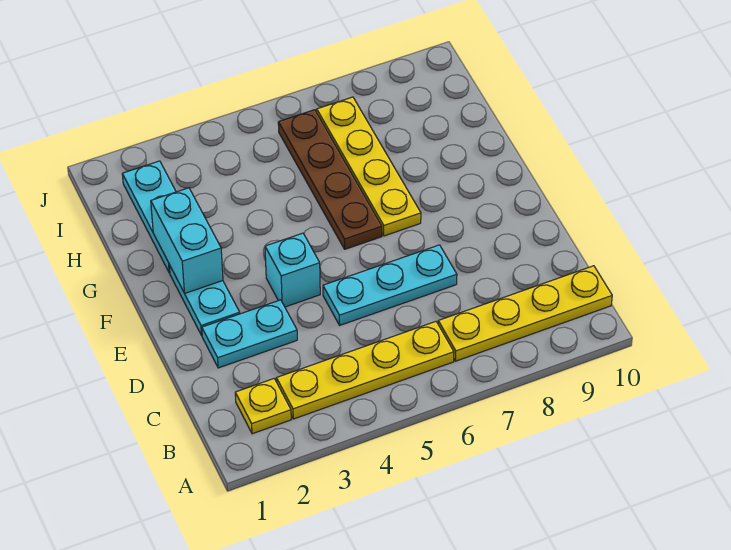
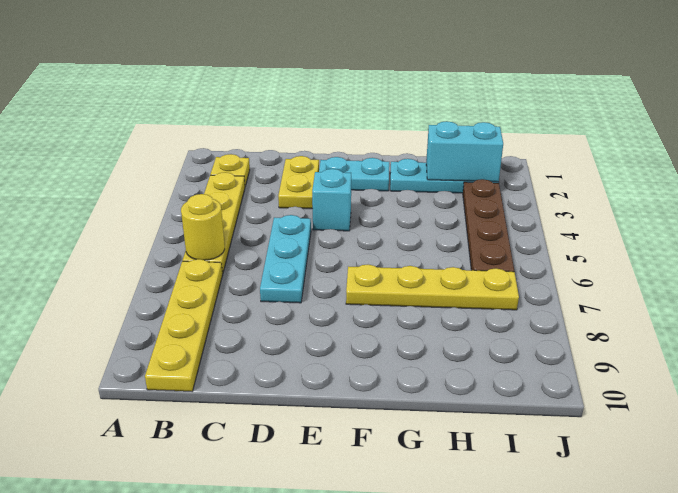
none -> yellow 1x1 round brick [181,194,225,260]
cyan 1x2 plate [202,300,297,368] -> yellow 1x2 plate [278,156,319,209]
cyan 1x2 brick [151,188,223,293] -> cyan 1x2 brick moved to [426,121,503,182]
brown 1x4 plate [278,110,382,249] -> brown 1x4 plate turned to [463,179,514,272]

